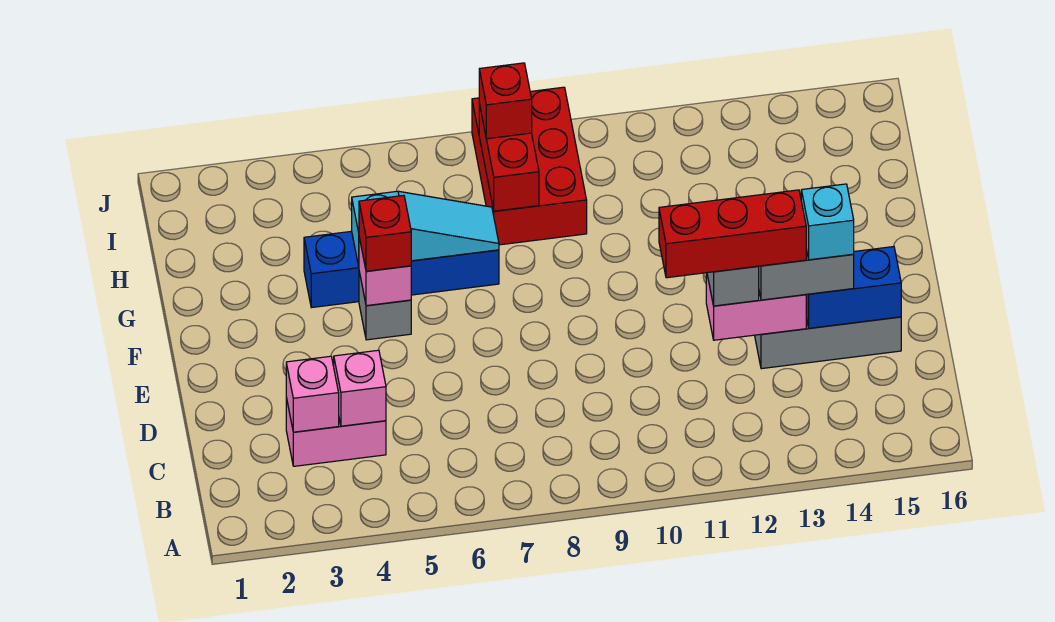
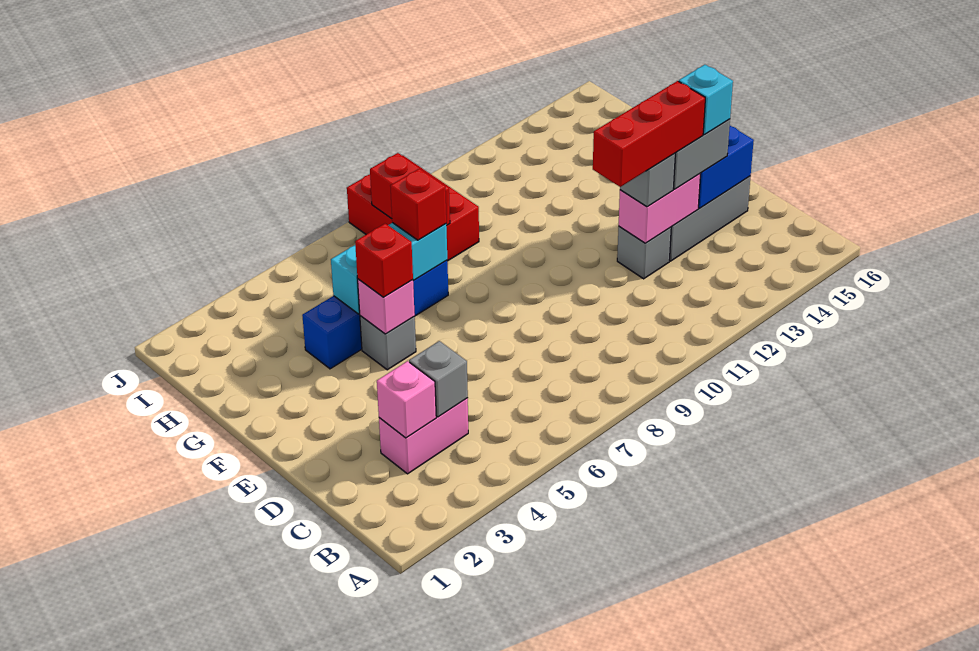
pink 1x1 brick [334,350,386,426] -> grey 1x1 brick [409,341,468,417]
none -> grey 1x1 brick [617,227,671,279]
cyan 1x3 slope [352,191,499,266] -> cyan 1x3 brick [331,223,447,314]
red 1x1 brick [479,63,532,139] -> red 1x1 brick moved to [391,169,446,240]

